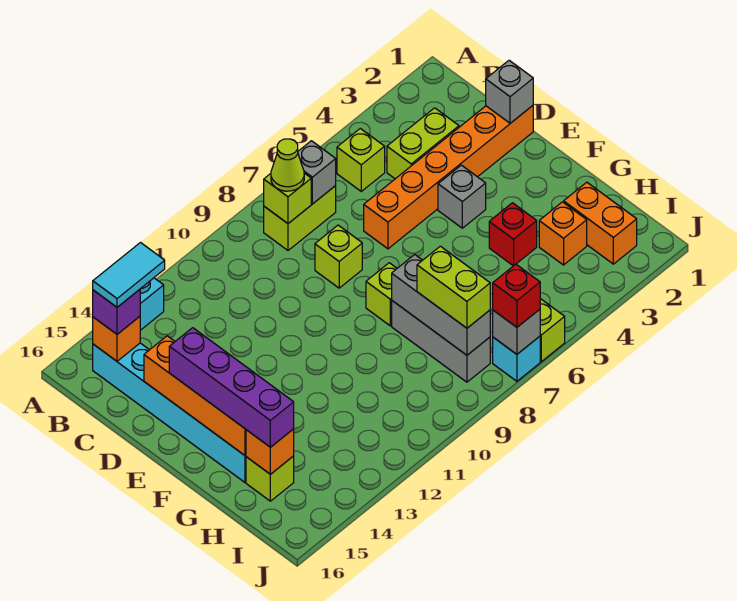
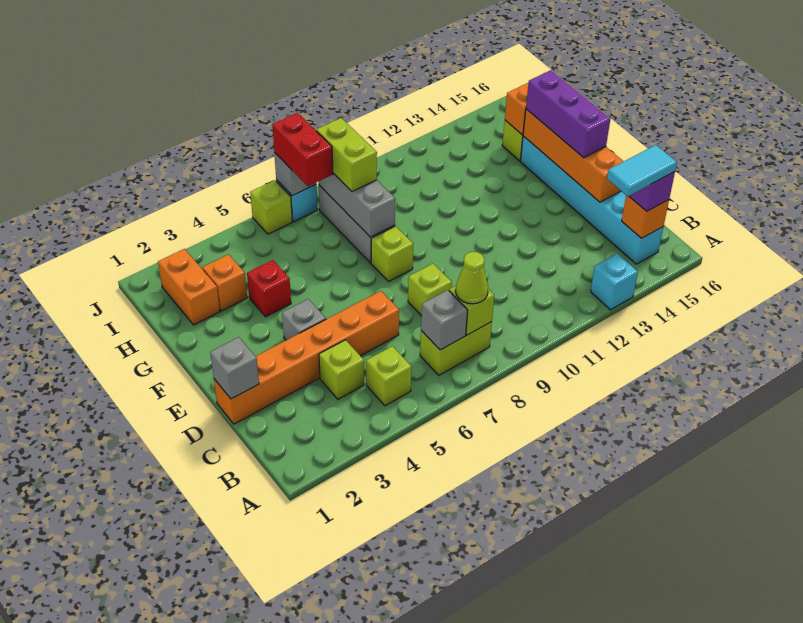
lime 1x2 brick [387,108,459,179] -> lime 1x1 brick [319,340,364,399]
purple 1x4 brick [169,328,294,447] -> purple 1x3 brick [526,70,610,158]
red 1x1 brick [493,264,540,327] -> red 1x2 brick [272,113,333,186]

